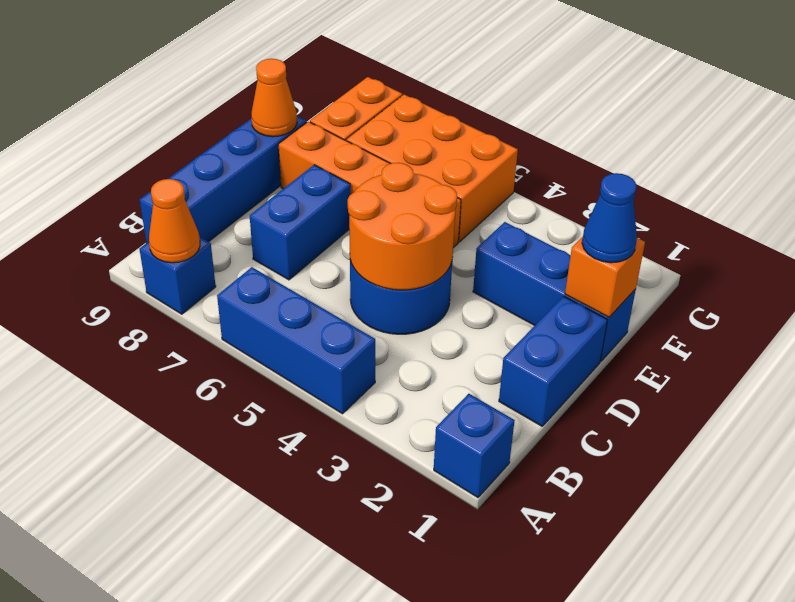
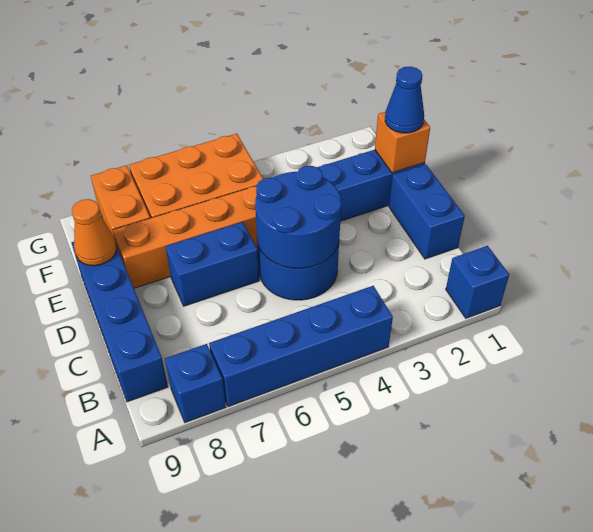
blue 1x3 brick [217,267,375,414] -> blue 1x4 brick [209,286,393,407]
orange 1x1 cone [149,179,200,263] -> none
orange 2x2 round brick [348,163,457,290] -> blue 2x2 round brick [255,166,341,268]
blue 1x2 brick [250,165,351,280] -> blue 1x2 brick turned to [166,222,259,306]

